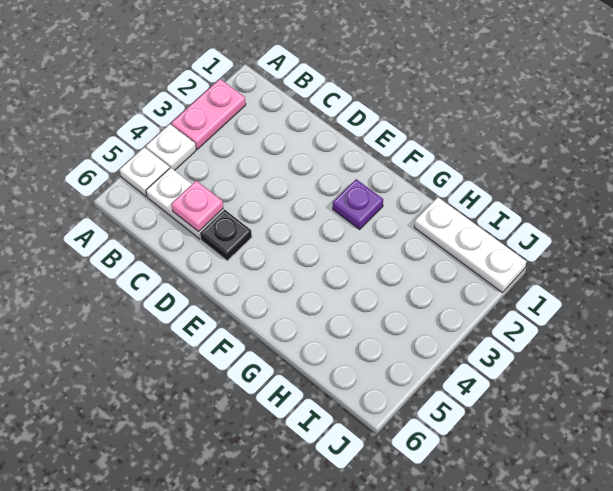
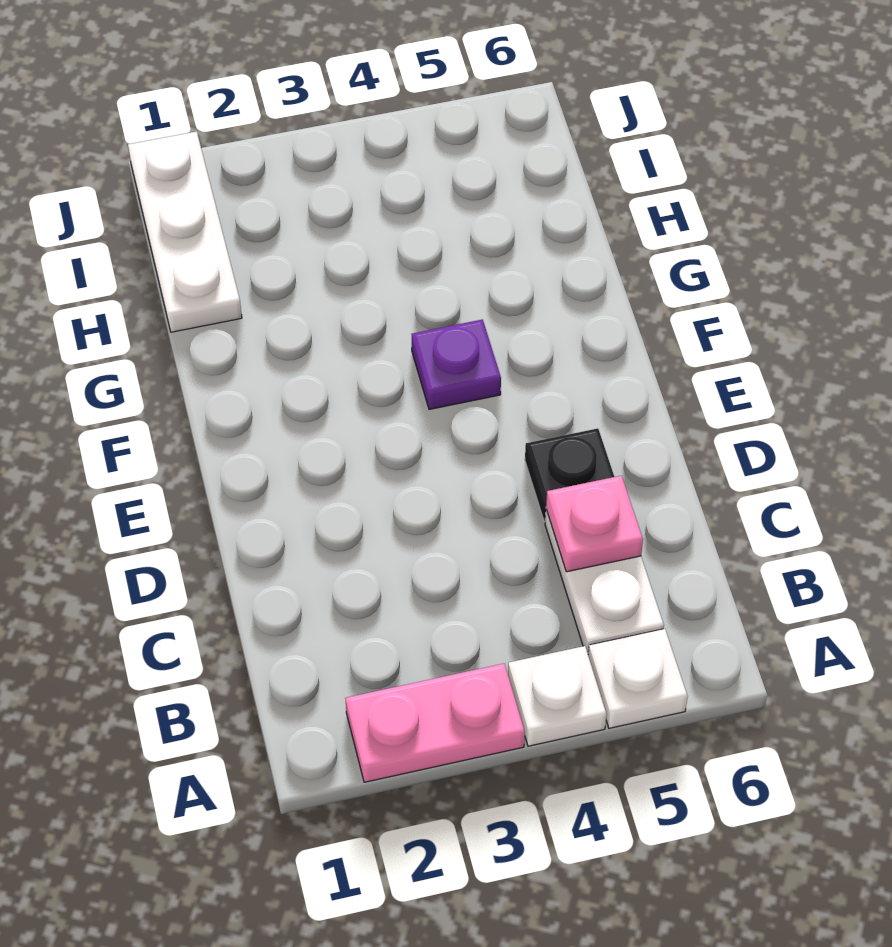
purple 1x1 plate [333,179,383,229] -> purple 1x1 plate moved to [412,319,501,409]

